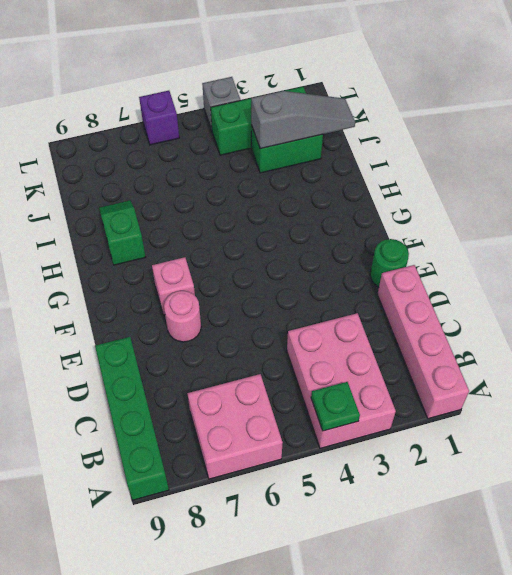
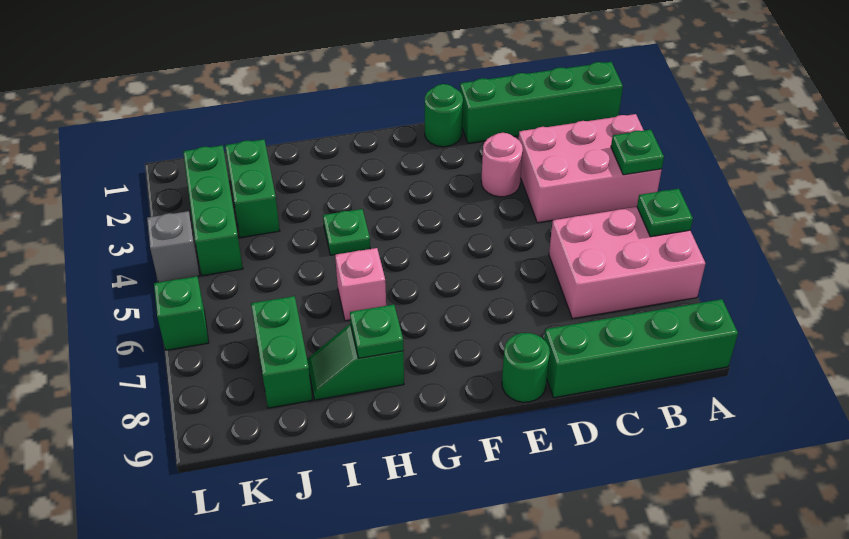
pink 1x4 brick [377,265,469,419] -> green 1x4 brick [460,62,623,143]
pink 2x2 brick [187,374,283,479] -> pink 2x3 brick [549,207,706,319]
none -> green 1x1 plate [637,189,693,237]
pink 1x1 round brick [164,291,201,342] -> pink 1x1 round brick moved to [481,133,523,197]
none -> green 1x1 round brick [502,333,550,402]
pink 1x1 brick [152,257,195,315] -> pink 1x1 brick moved to [335,248,386,321]
none -> green 1x1 plate [323,209,370,255]
none -> green 1x1 plate [350,305,404,358]
grey 1x3 slope [251,91,355,149] -> none
none -> green 1x2 brick [251,296,312,408]
purple 1x1 brick [139,91,179,145] -> green 1x1 brick [154,276,209,350]

